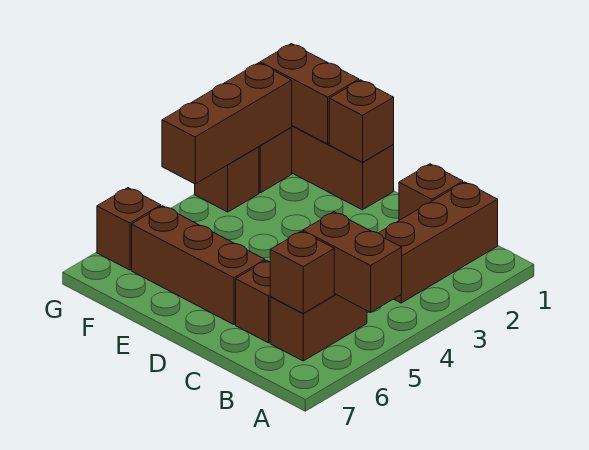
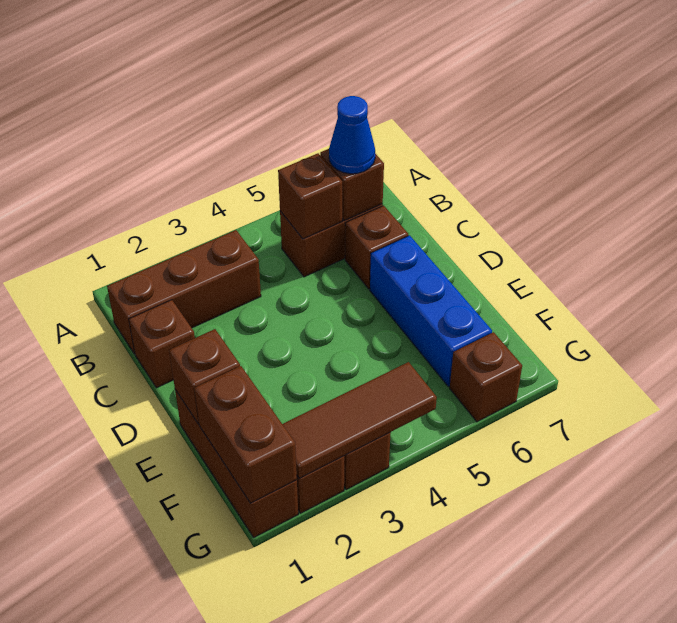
brown 1x2 brick [303,212,402,312] -> brown 1x1 brick [278,153,342,239]
none -> blue 1x1 cone [329,96,375,174]
brown 1x3 brick [132,206,265,325] -> blue 1x3 brick [370,235,492,387]
brown 1x3 brick [162,63,292,184] -> brown 1x3 tile [283,362,437,479]

